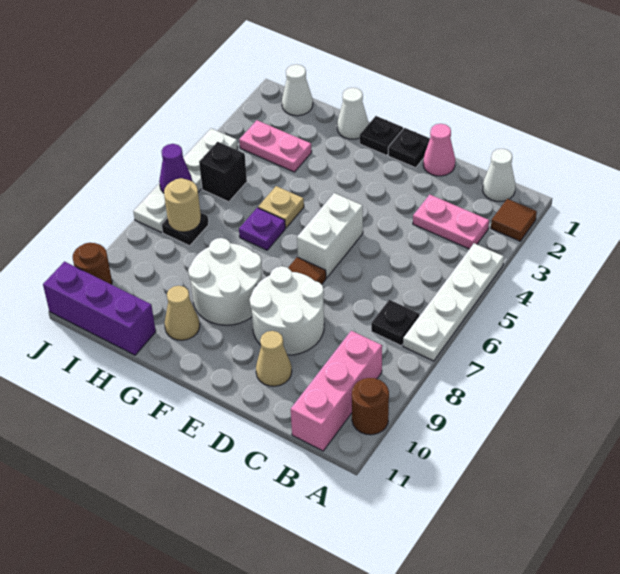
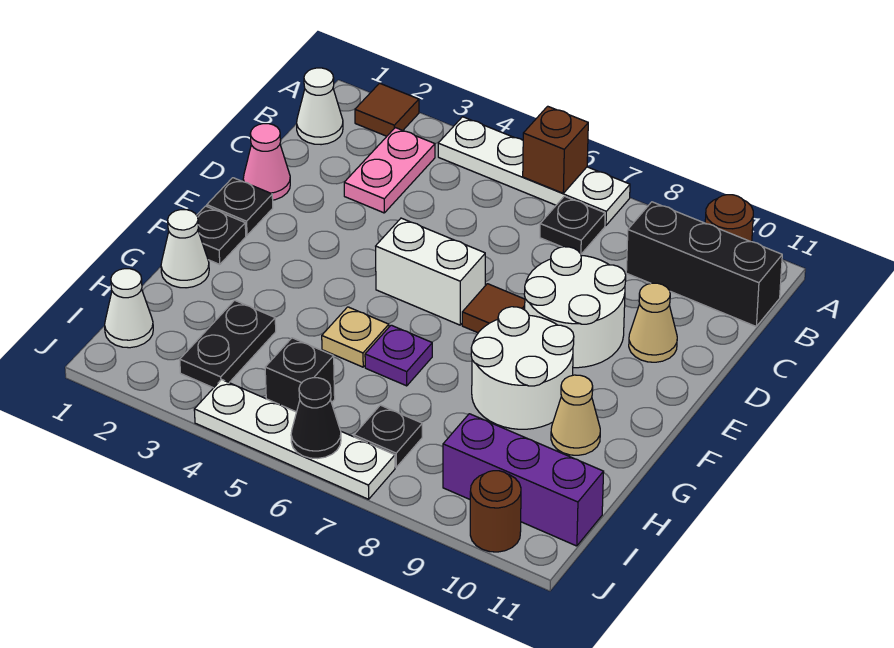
none -> brown 1x1 brick [523,106,588,193]
pink 1x3 brick [291,331,382,451] -> black 1x3 brick [626,202,782,326]
pink 1x2 plate [239,120,312,172] -> black 1x2 plate [180,300,276,388]
purple 1x3 brick [43,262,156,355] -> purple 1x3 brick turned to [443,414,604,546]
tan 1x1 round brick [164,178,201,232] -> none
purple 1x1 cone [159,144,192,193] -> black 1x1 cone [291,378,341,459]

